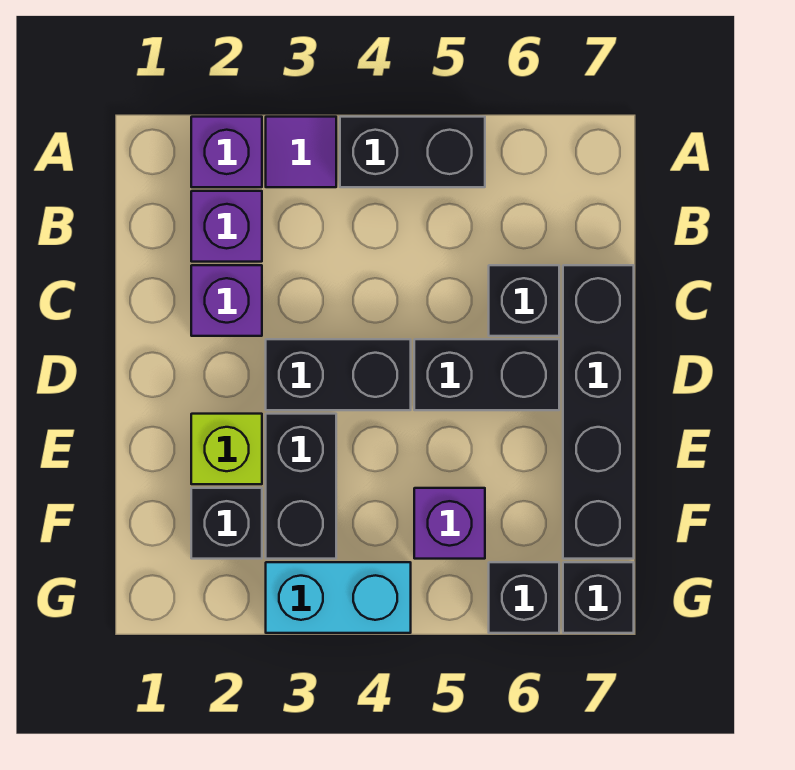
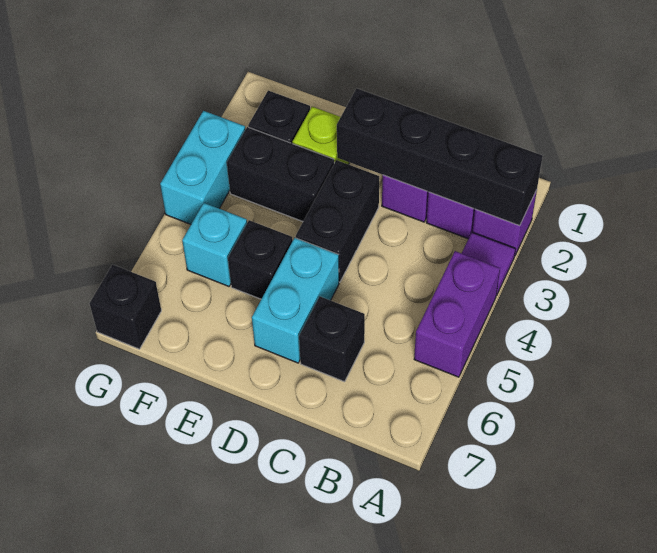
black 1x2 brick [340,117,485,187] -> purple 1x2 brick [414,251,500,377]
black 1x4 brick [563,265,634,559] -> black 1x4 brick moved to [337,88,543,226]
black 1x2 brick [414,339,559,410] -> cyan 1x2 brick [252,238,339,363]
purple 1x1 brick [414,488,485,559] -> cyan 1x1 brick [182,203,247,286]
black 1x1 brick [489,562,559,633] -> black 1x1 brick moved to [228,220,293,299]

